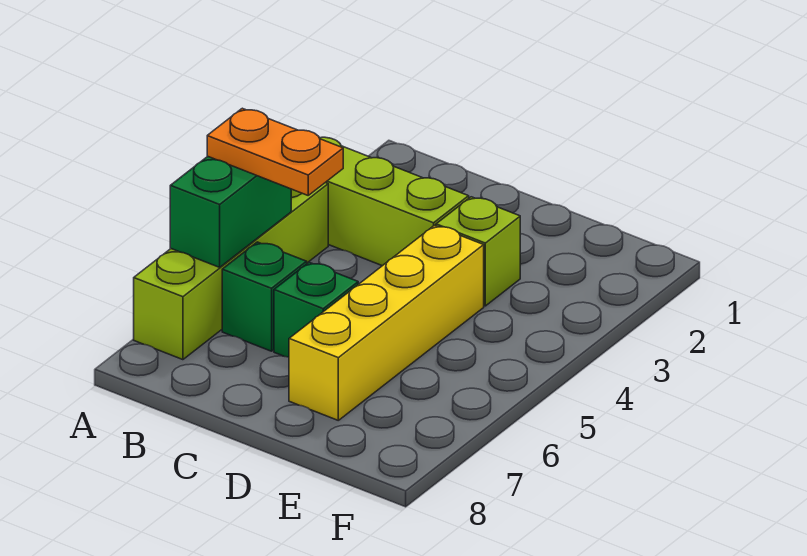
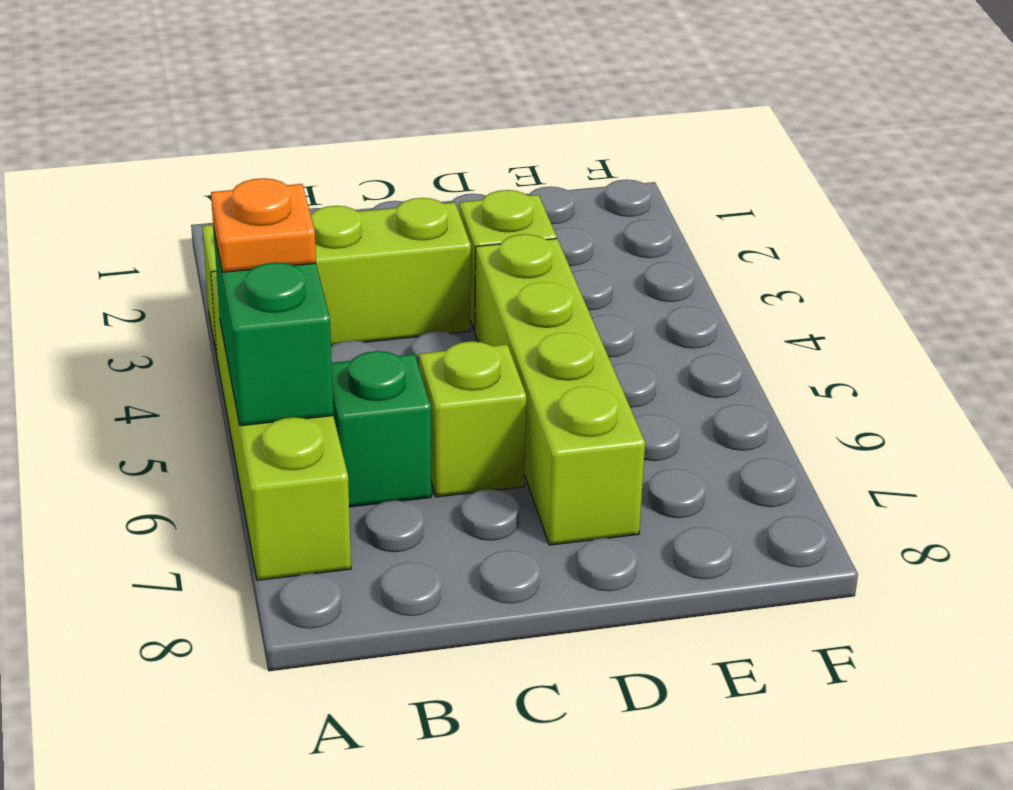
orange 1x2 plate [207,108,343,195] -> orange 1x1 plate [211,178,316,272]
green 1x1 brick [274,262,358,357] -> lime 1x1 brick [419,341,526,497]
yellow 1x4 brick [289,225,484,420] -> lime 1x4 brick [475,234,645,545]

